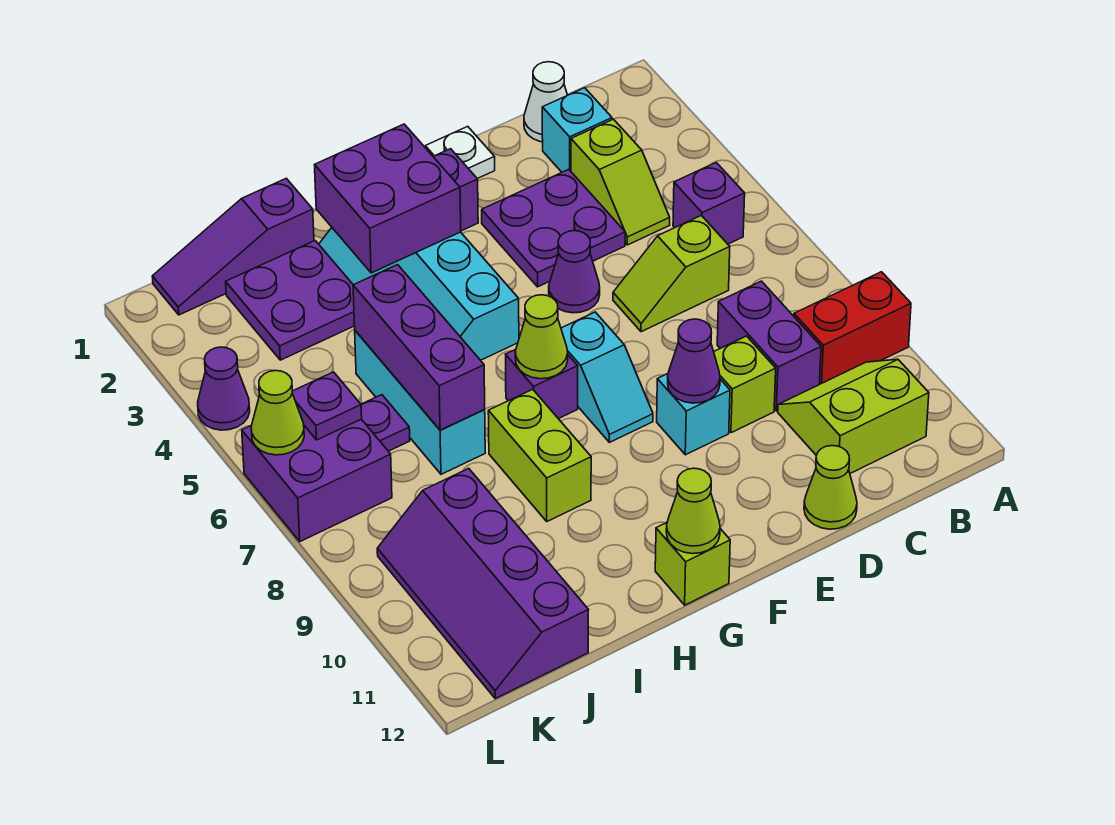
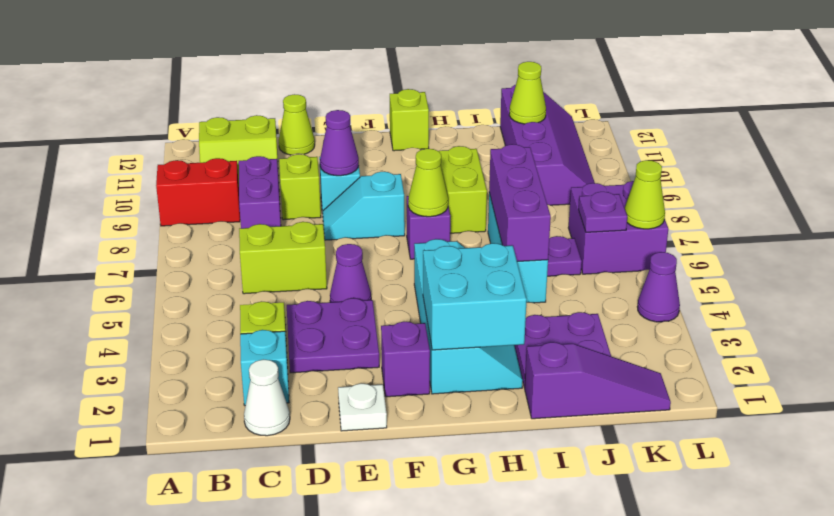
purple 1x1 brick [673,163,745,244] -> none
lime 1x2 slope [613,215,730,332] -> lime 1x2 brick [239,222,327,294]
cyan 1x2 slope [561,312,653,442] -> cyan 1x2 slope turned to [323,172,405,240]
purple 2x2 brick [315,124,461,273] -> cyan 2x2 brick [423,243,527,350]
lime 1x1 cone [666,468,720,554] -> lime 1x1 cone moved to [509,62,546,124]

